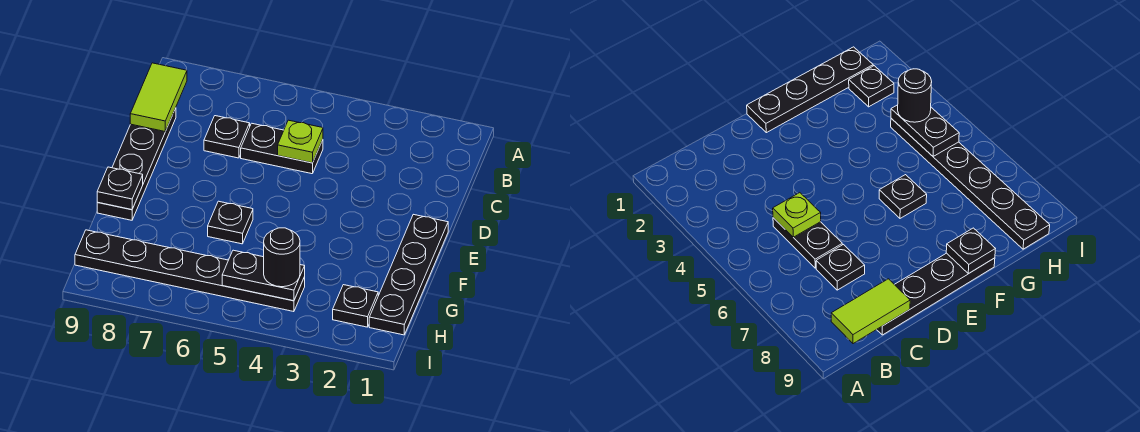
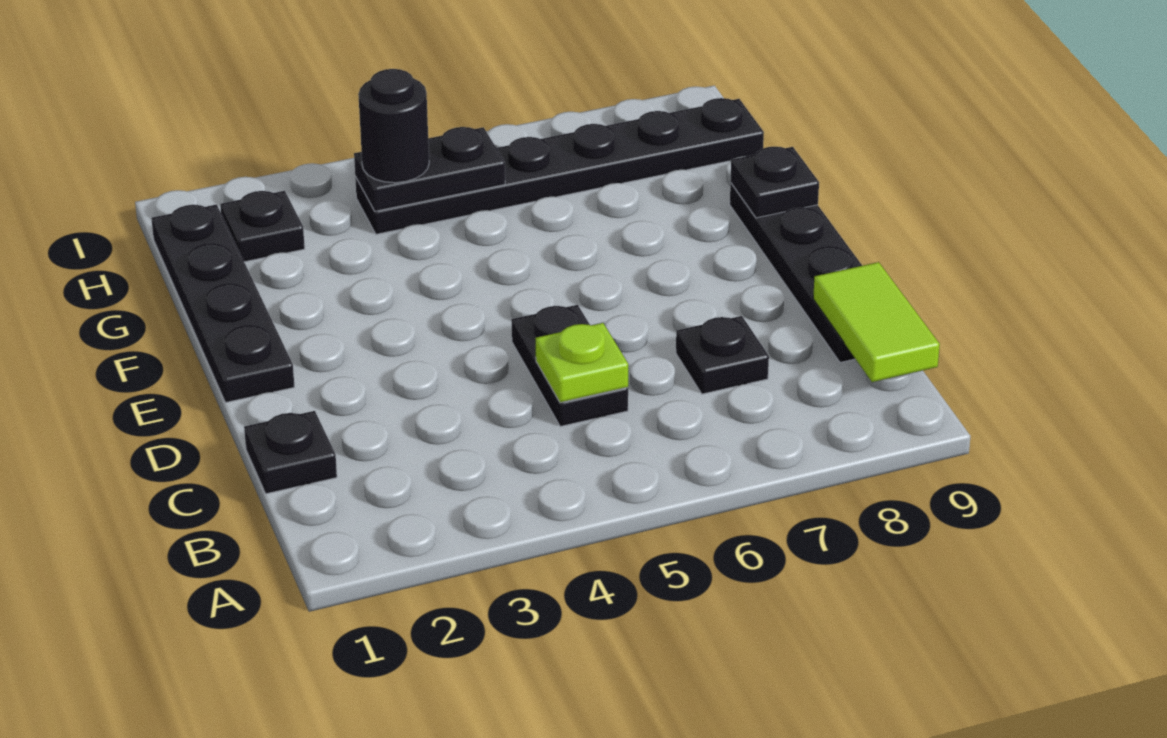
black 1x2 plate [241,123,323,174] -> black 1x2 plate turned to [511,305,628,427]
black 1x1 plate [208,201,253,244] -> black 1x1 plate moved to [244,411,337,494]

